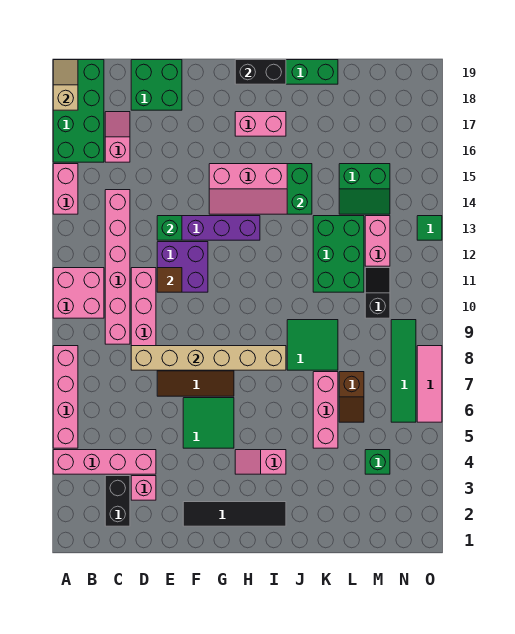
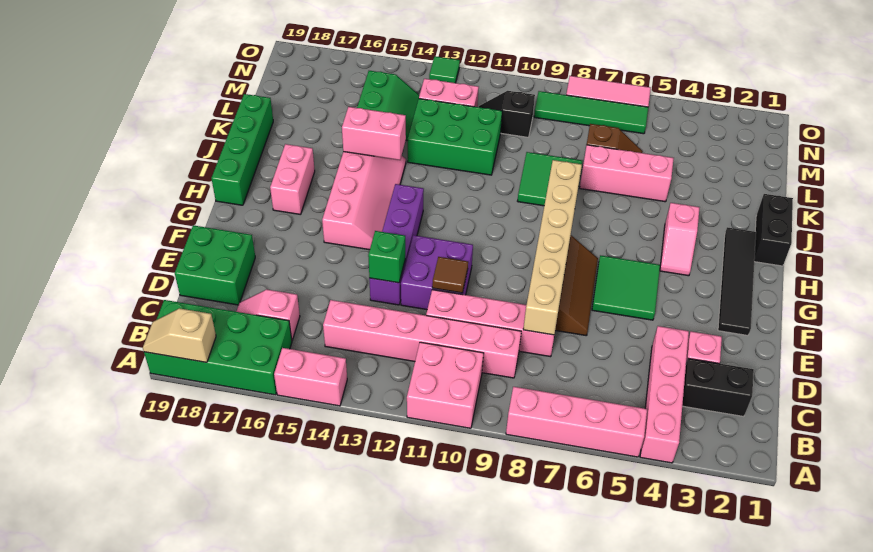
black 1x2 brick [235,60,286,84] -> black 1x2 brick moved to [754,194,793,266]
green 1x2 brick [287,164,312,214] -> pink 1x2 brick [342,107,406,160]
green 1x1 brick [365,450,390,474] -> none

